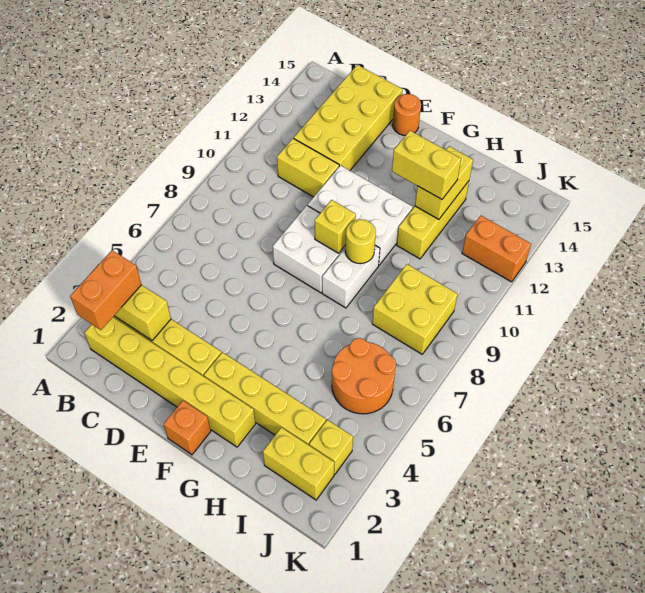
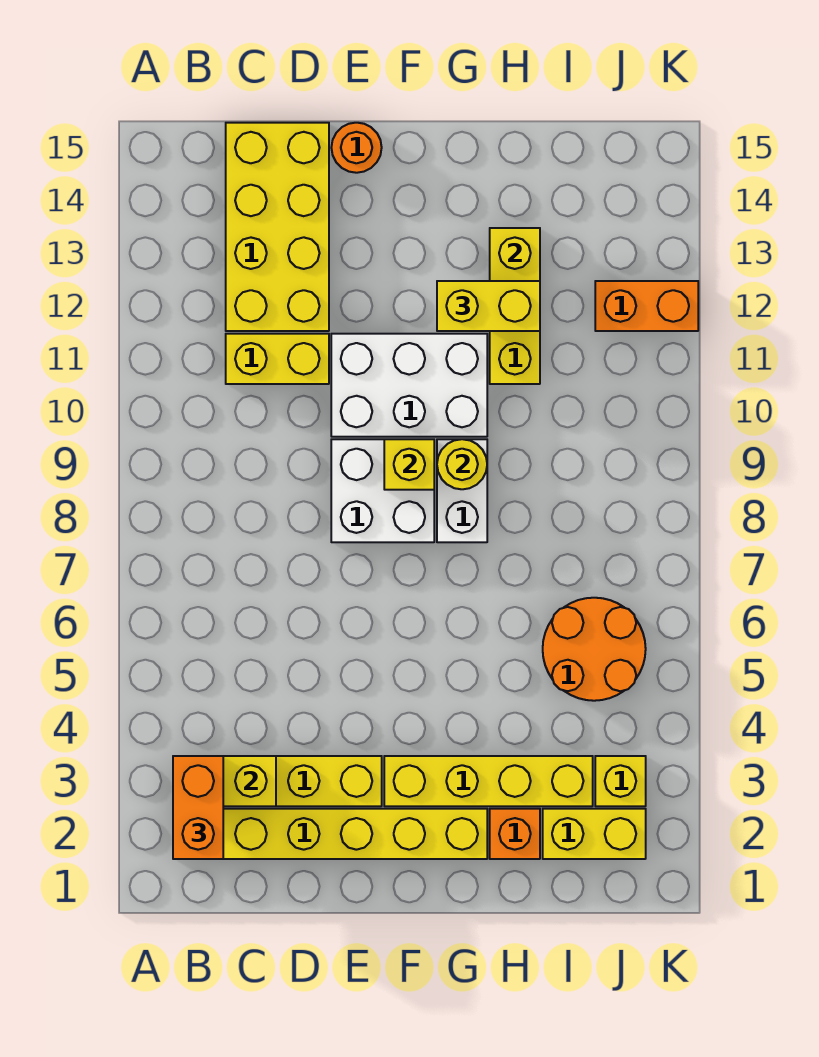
orange 1x1 brick [164,401,211,455] -> orange 1x1 brick moved to [490,809,540,859]
yellow 2x2 brick [372,264,458,354] -> none

